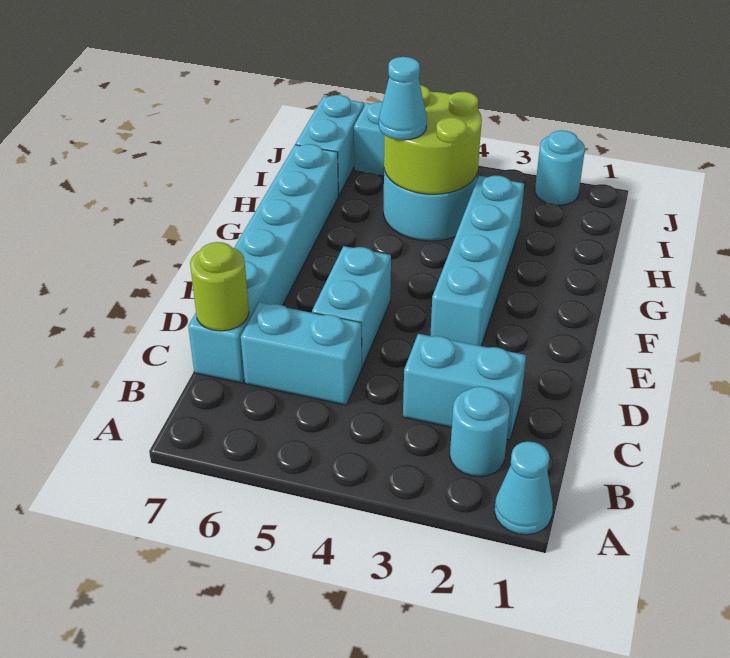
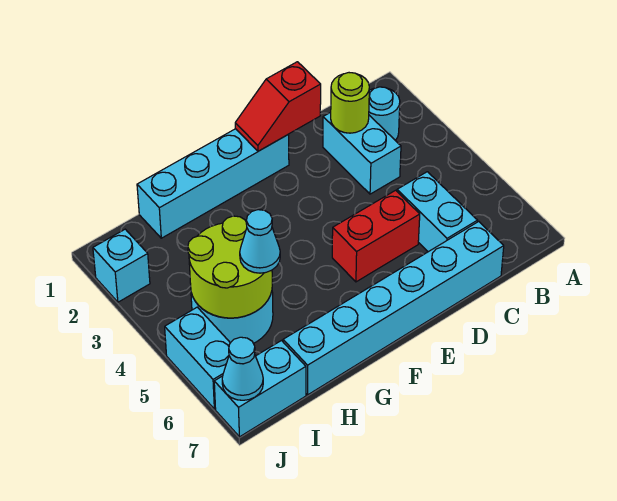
cyan 1x1 cone [494,442,553,535] -> cyan 1x1 cone moved to [222,337,263,400]
lime 1x1 round brick [190,242,249,331] -> lime 1x1 round brick moved to [331,73,369,133]
none -> red 1x2 slope [235,62,321,151]
cyan 1x2 brick [312,246,391,367] -> red 1x2 brick [332,190,420,282]
cyan 1x4 brick [430,175,524,346] -> cyan 1x4 brick moved to [137,129,289,238]
cyan 1x1 round brick [535,130,585,205] -> cyan 1x1 brick [93,229,150,302]

